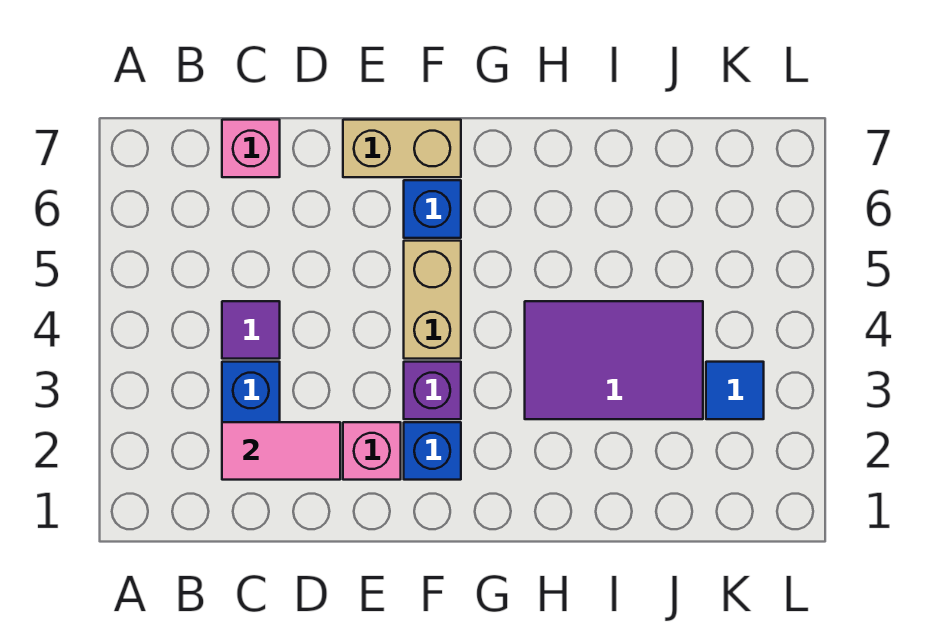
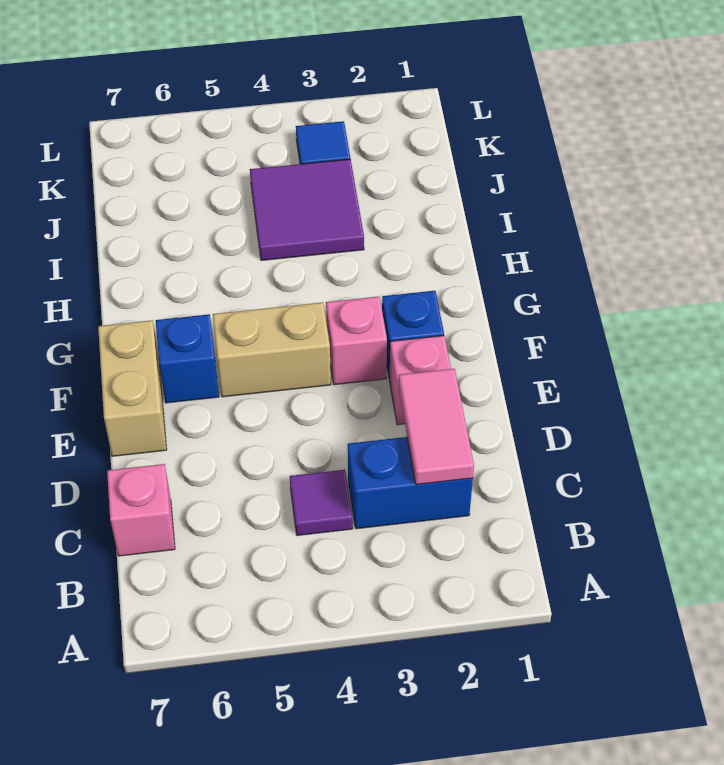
purple 1x1 brick [404,362,461,419] -> pink 1x1 brick [326,297,387,385]
purple 2x3 tile [525,301,703,419] -> purple 2x2 tile [250,159,364,260]

